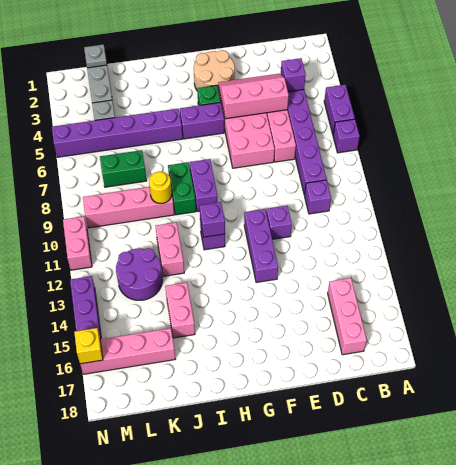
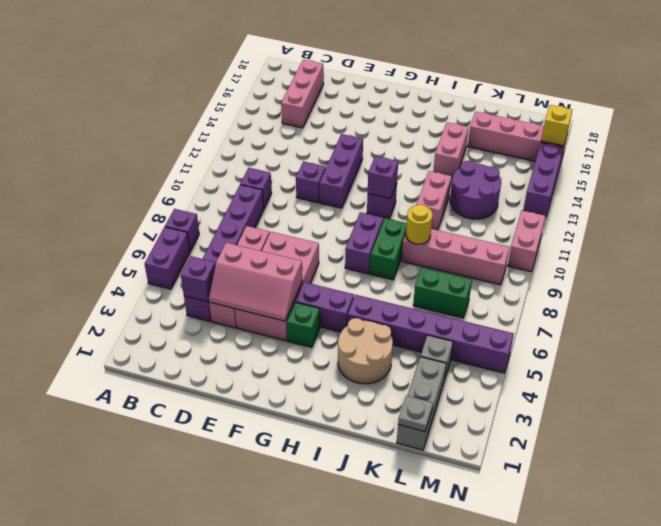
tan 2x2 round brick [194,50,235,91] -> tan 2x2 round brick moved to [338,318,393,384]

